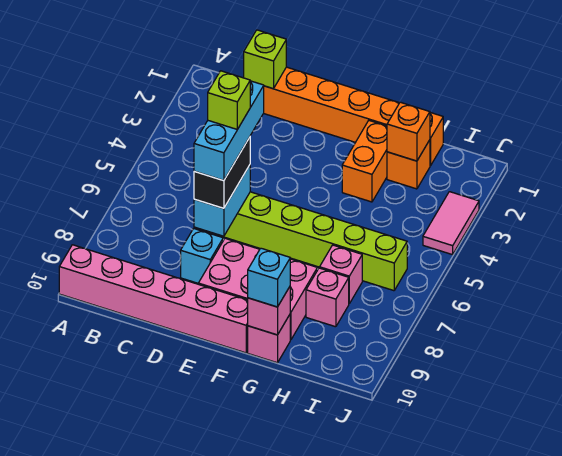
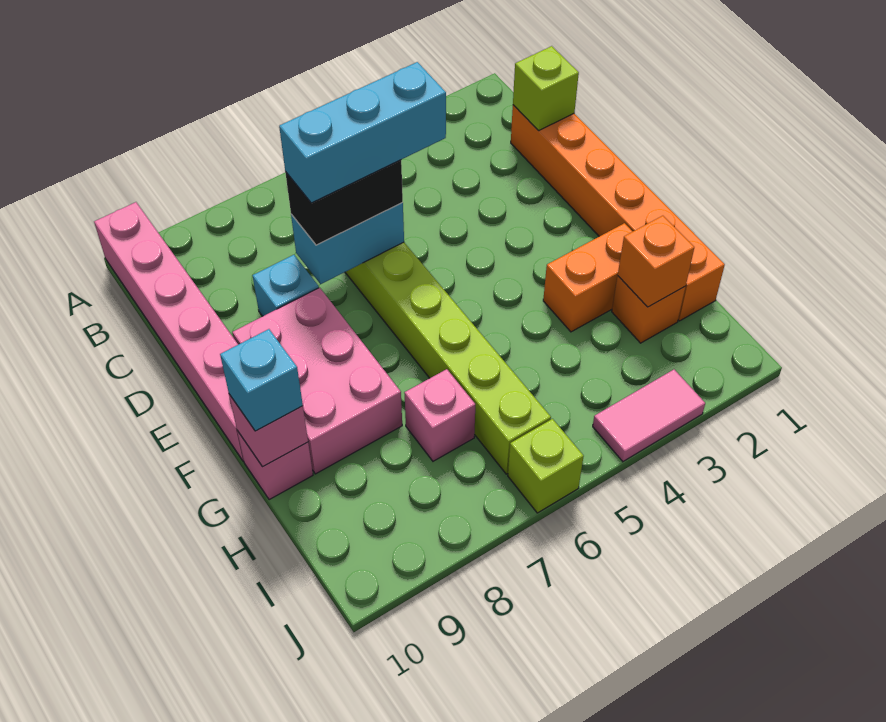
lime 1x1 brick [208,71,250,129] -> lime 1x1 brick moved to [508,419,584,513]
pink 1x1 brick [306,268,349,327] -> none

